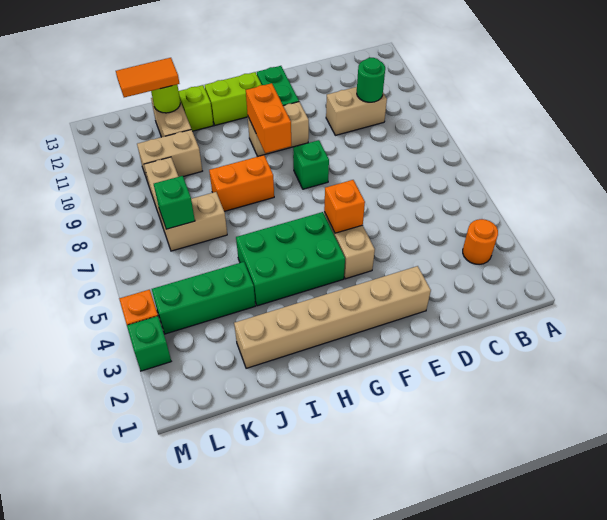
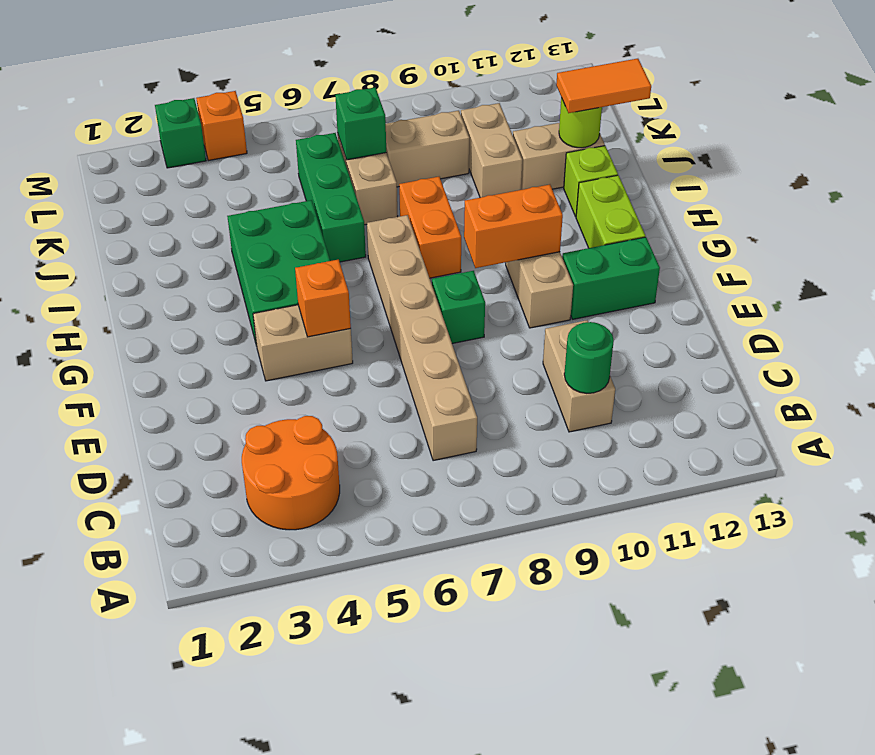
orange 1x1 round brick [463,219,498,264] -> orange 2x2 round brick [242,416,340,530]
tan 1x6 brick [234,266,431,368] -> tan 1x6 brick moved to [367,215,477,461]
green 1x3 brick [152,262,255,334] -> green 1x3 brick moved to [296,133,366,262]
orange 1x2 tile [116,58,179,97] -> orange 1x2 tile turned to [556,59,651,113]

